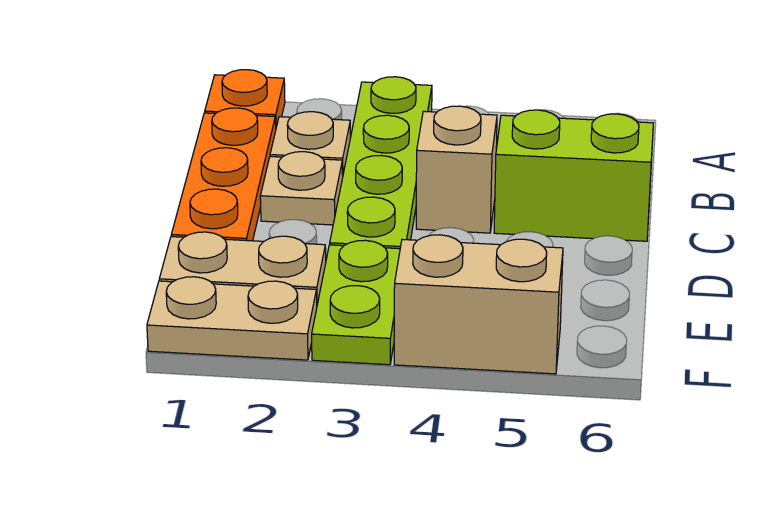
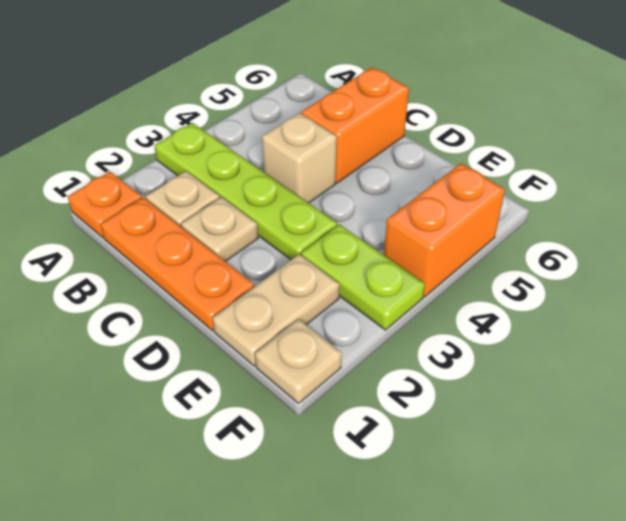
lime 1x2 brick [494,110,653,241] -> orange 1x2 brick [301,67,409,183]
tan 1x2 plate [147,277,317,360] -> tan 1x1 plate [255,319,342,404]
tan 1x2 brick [394,235,563,374] -> orange 1x2 brick [384,163,505,297]

